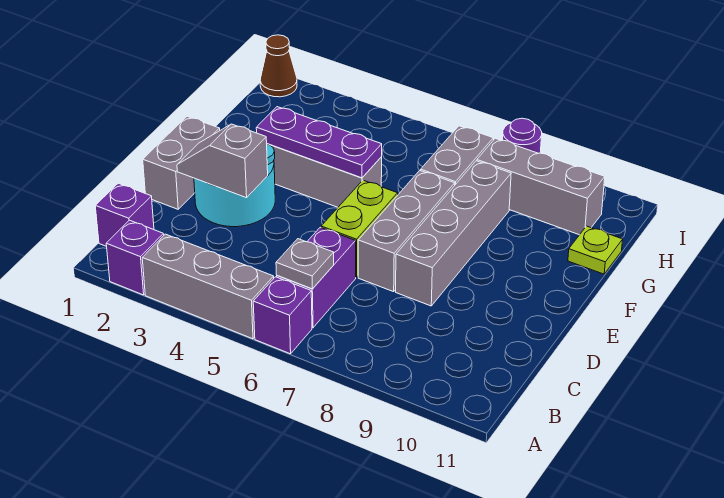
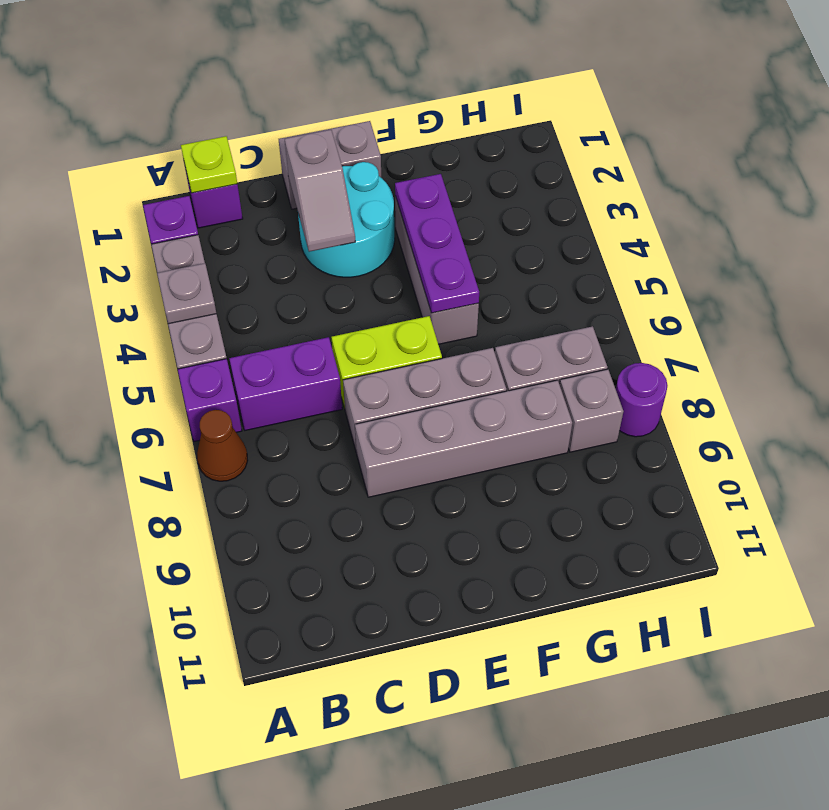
grey 1x1 plate [276,239,334,289] -> grey 1x1 plate moved to [157,263,216,324]
grey 1x2 slope [177,124,268,198] -> grey 1x2 slope turned to [285,130,355,252]
lime 1x1 plate [568,226,623,274] -> lime 1x1 plate moved to [181,136,237,193]
grey 1x3 brick [477,138,605,235] -> grey 1x1 brick [560,369,623,452]
brown 1x1 cone [260,35,297,97] -> brown 1x1 cone moved to [197,410,248,481]

